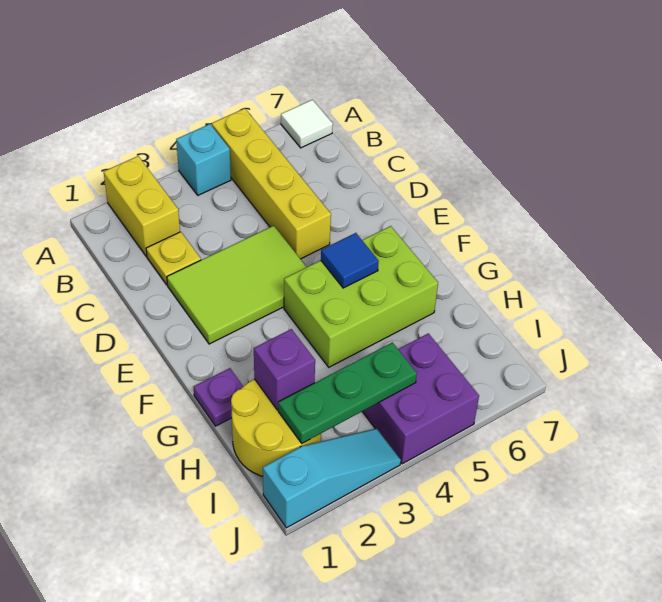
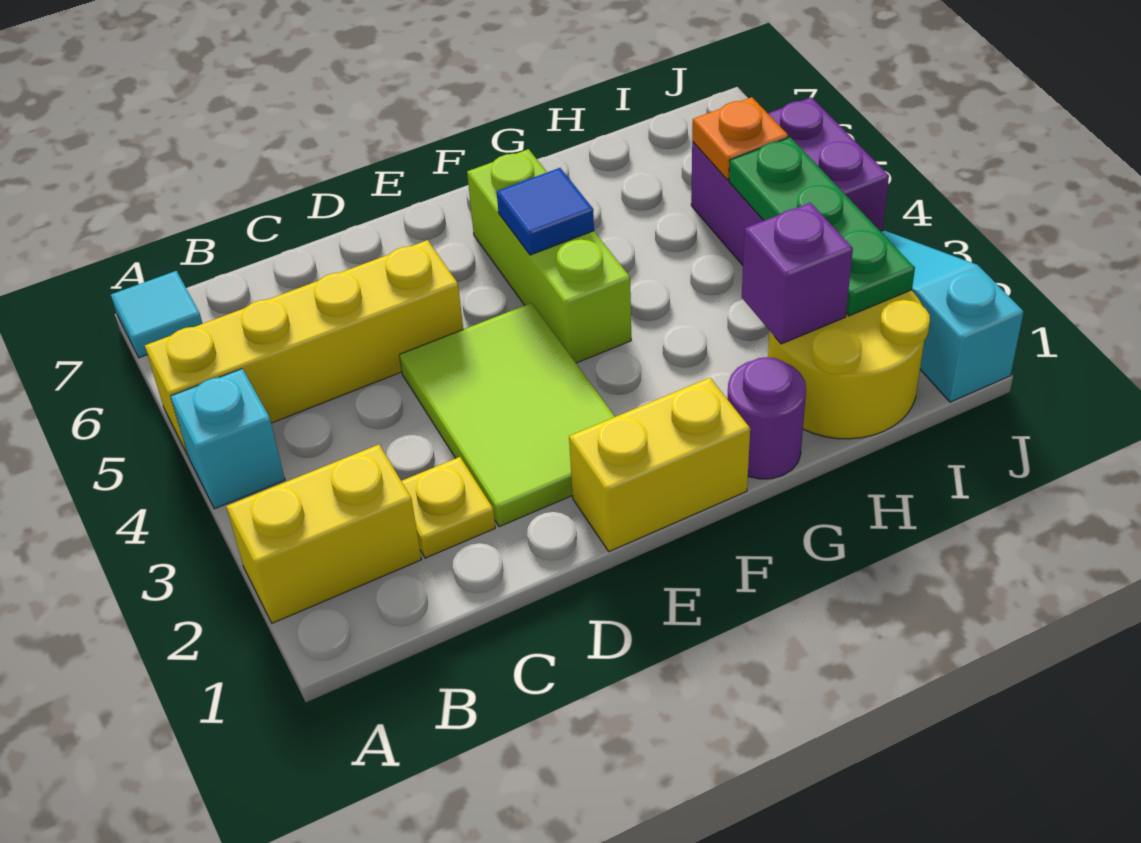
white 1x1 tile [281,100,333,148] -> cyan 1x1 tile [111,271,203,358]
none -> yellow 1x2 brick [569,378,750,552]
lime 2x3 brick [284,226,438,367] -> lime 1x3 brick [467,149,631,363]
purple 1x1 plate [194,368,243,426] -> purple 1x1 round brick [727,357,806,479]
none -> orange 1x1 plate [692,97,788,180]

